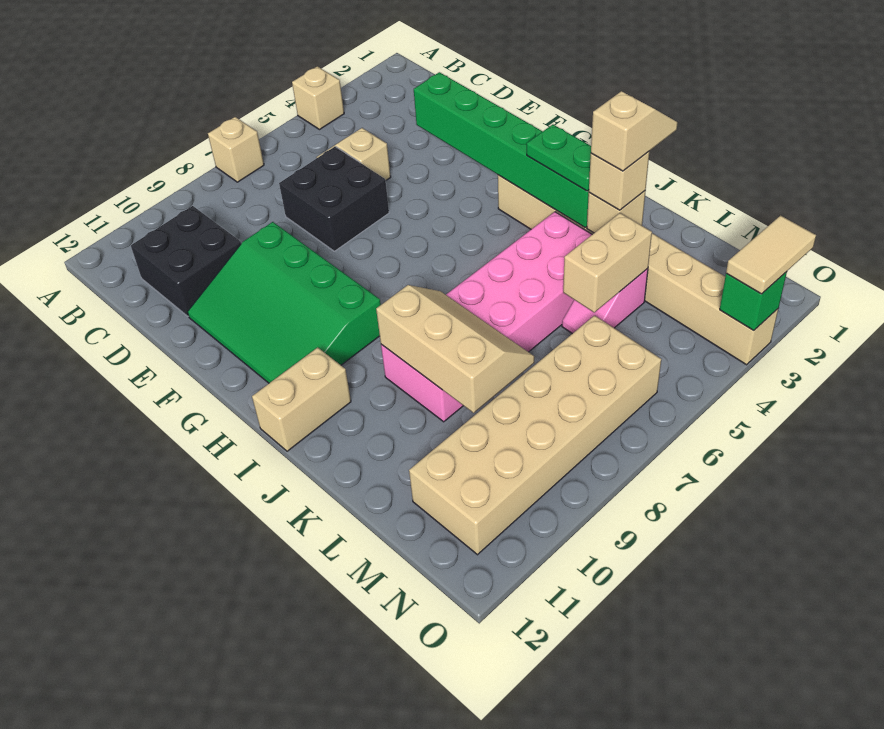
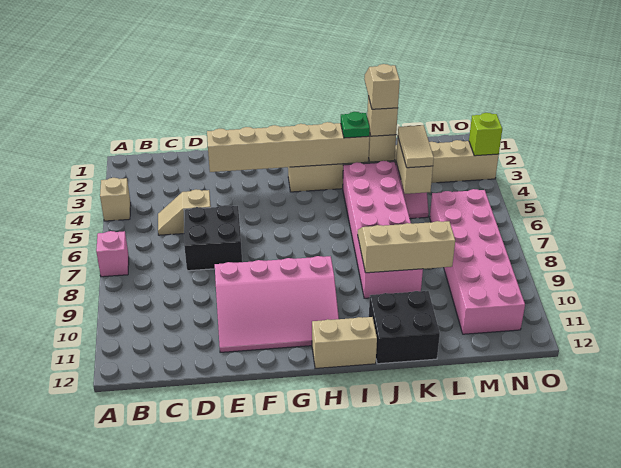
tan 1x1 brick [208,117,264,182] -> pink 1x1 brick [96,231,129,277]
black 2x2 brick [131,206,241,316] -> black 2x2 brick moved to [369,291,440,364]
green 1x6 brick [414,72,589,228] -> tan 1x6 brick [207,122,369,172]
green 3x4 slope [187,222,381,383] -> pink 3x4 slope [215,256,339,352]
green 1x2 plate [527,125,591,191] -> green 1x1 plate [341,112,370,138]
tan 1x2 brick [252,348,351,451] -> tan 1x2 brick turned to [312,317,377,368]
tan 2x6 brick [409,316,661,555] -> pink 2x6 brick [430,189,525,334]
tan 1x2 tile [726,216,816,294] -> tan 1x2 tile moved to [398,125,434,168]
green 1x1 brick [720,272,787,330] -> lime 1x1 brick [469,113,502,156]

